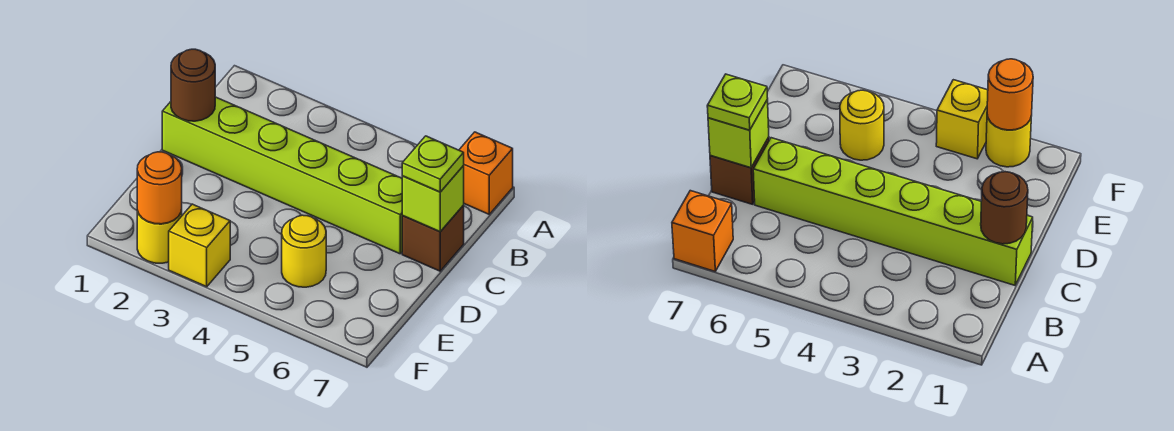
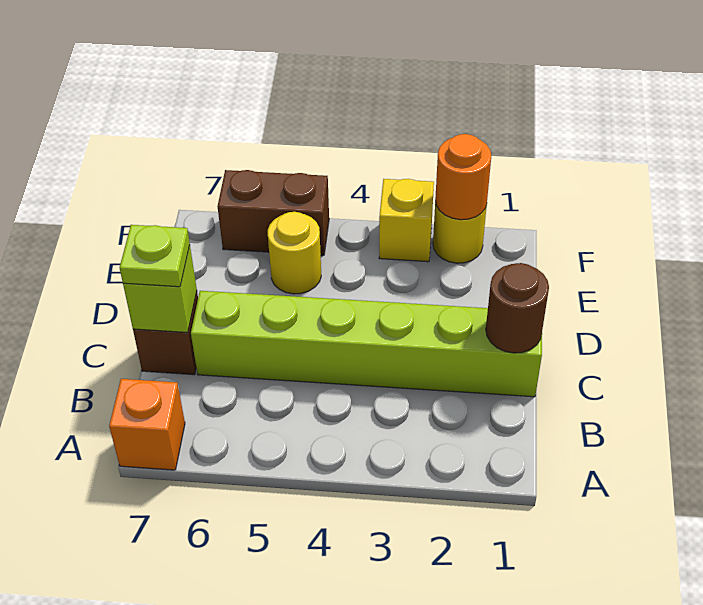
none -> brown 1x2 brick [218,170,329,255]

